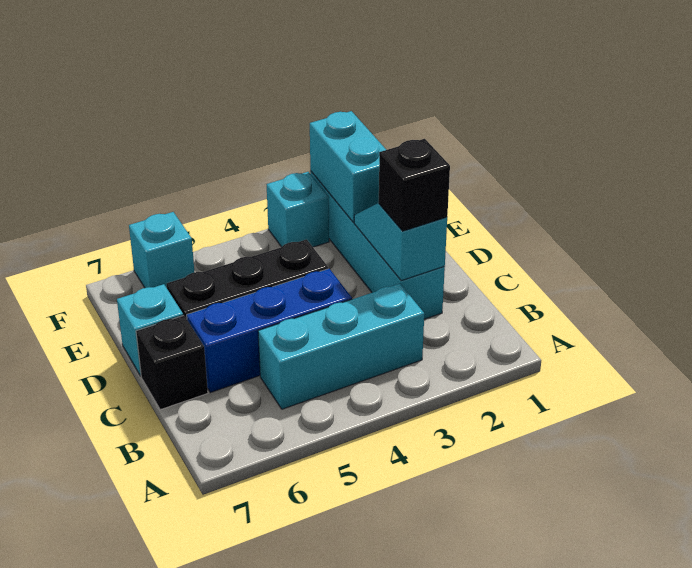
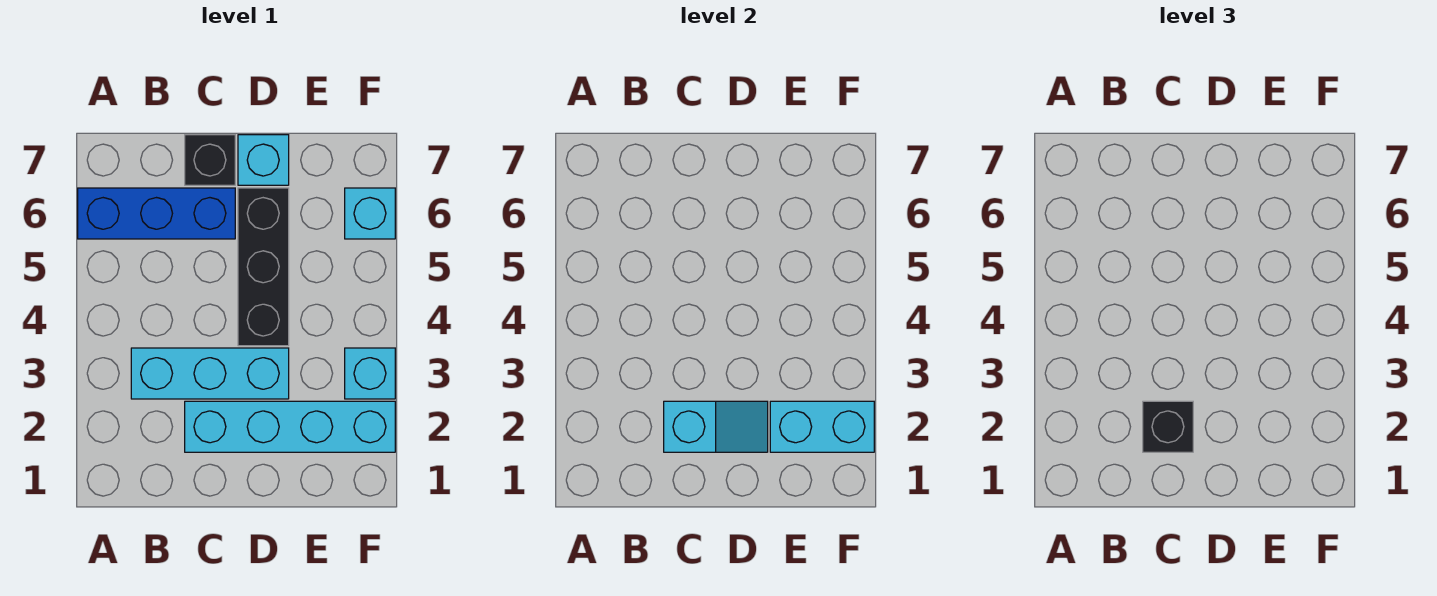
cyan 1x3 brick [258,284,424,409] -> cyan 1x3 brick turned to [131,348,289,399]
blue 1x3 brick [187,269,352,392] -> blue 1x3 brick turned to [78,188,235,239]

